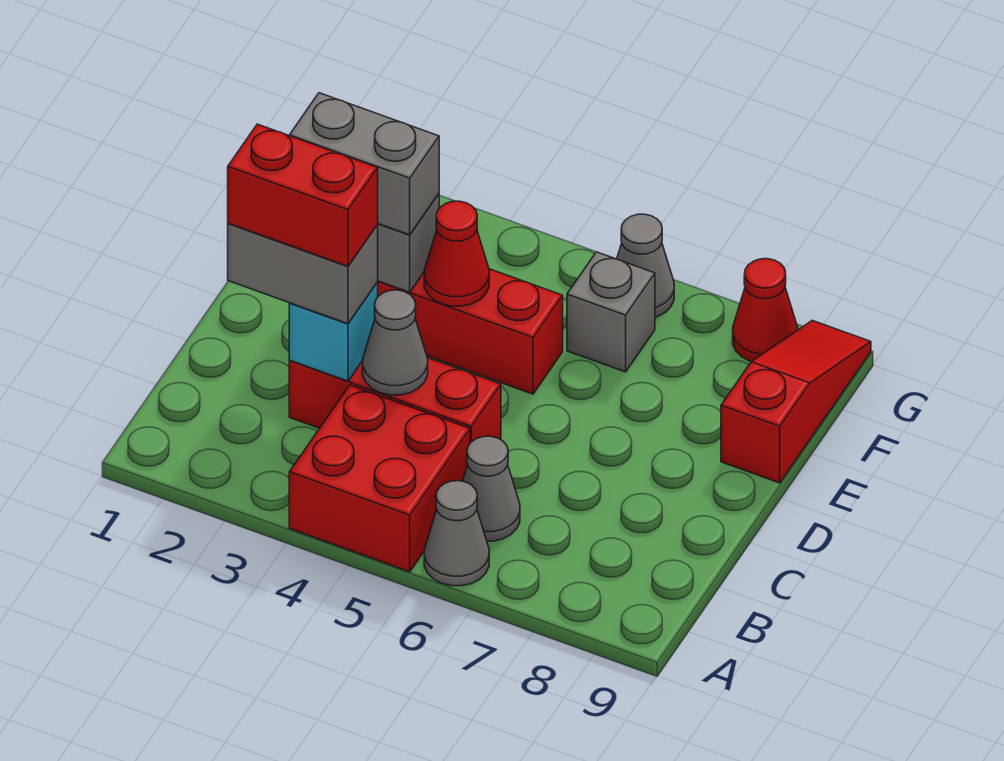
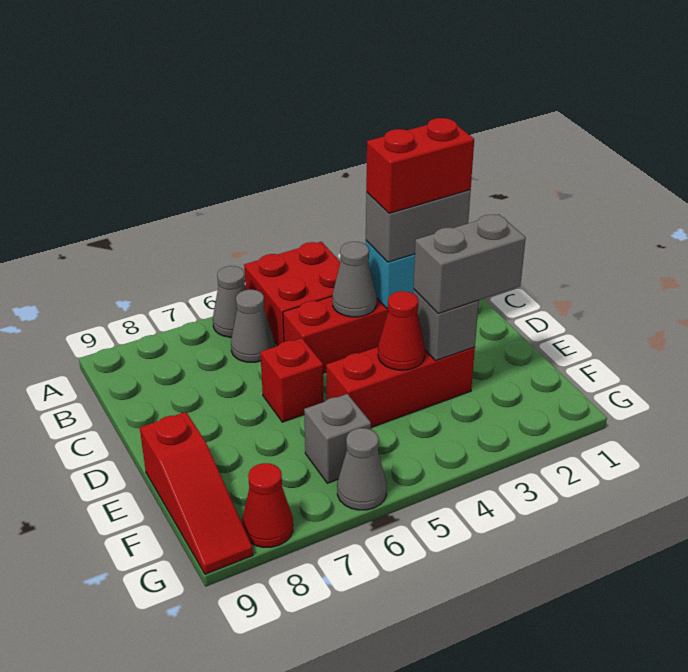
none -> red 1x1 brick [260,338,324,422]

